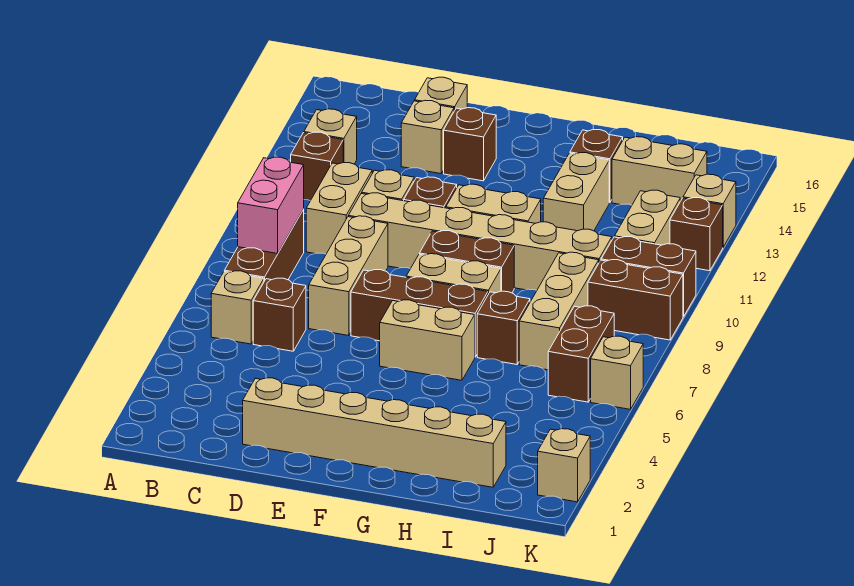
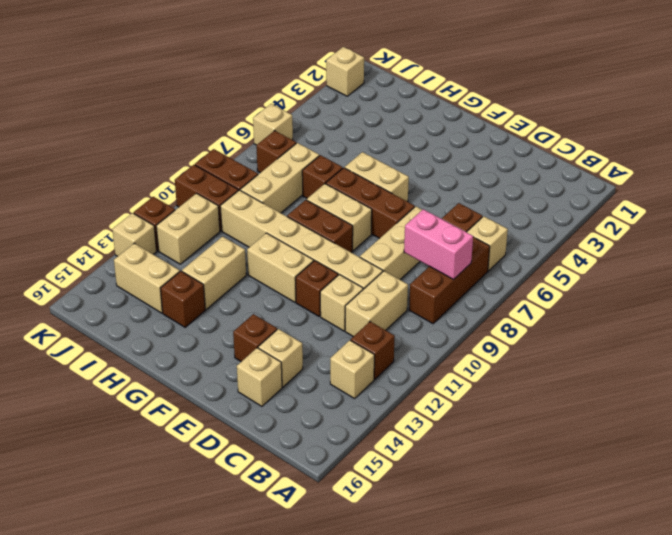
pink 1x2 brick [238,157,304,254] -> pink 1x2 brick turned to [404,209,473,279]
tan 1x6 brick [243,378,506,487] -> none
brown 1x2 brick [548,306,614,402] -> brown 1x1 brick [256,131,296,173]

